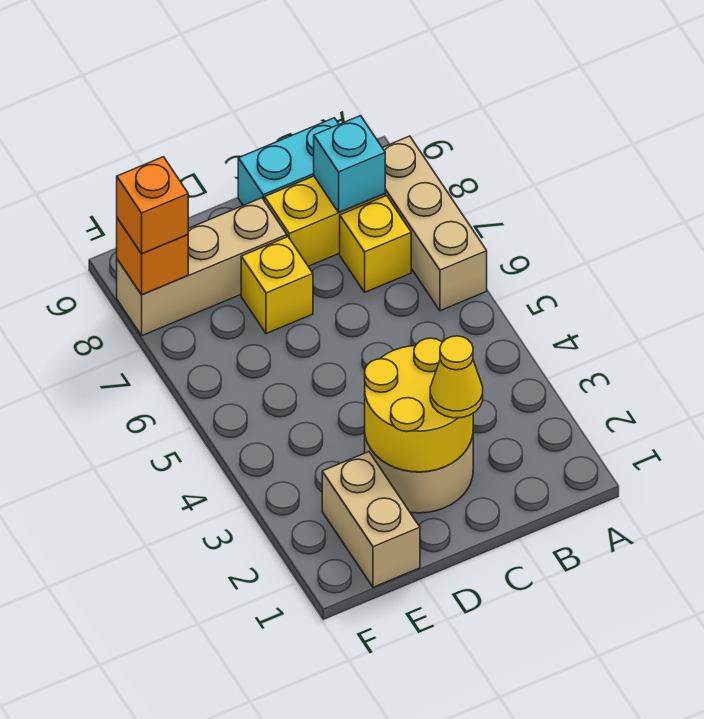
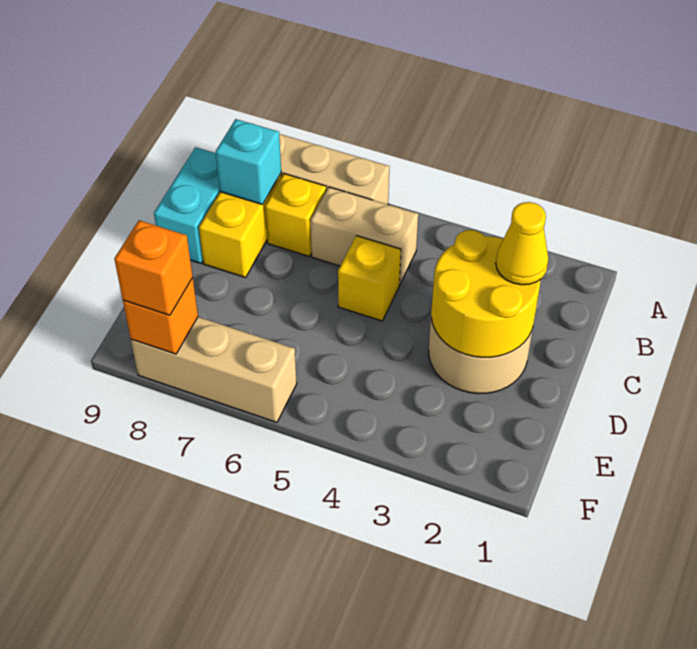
yellow 1x1 brick [241,237,313,334] -> yellow 1x1 brick moved to [338,236,401,321]
tan 1x3 brick [117,198,287,336] -> tan 1x3 brick turned to [131,317,297,422]
tan 1x2 brick [322,452,420,587] -> tan 1x2 brick moved to [311,187,418,285]

